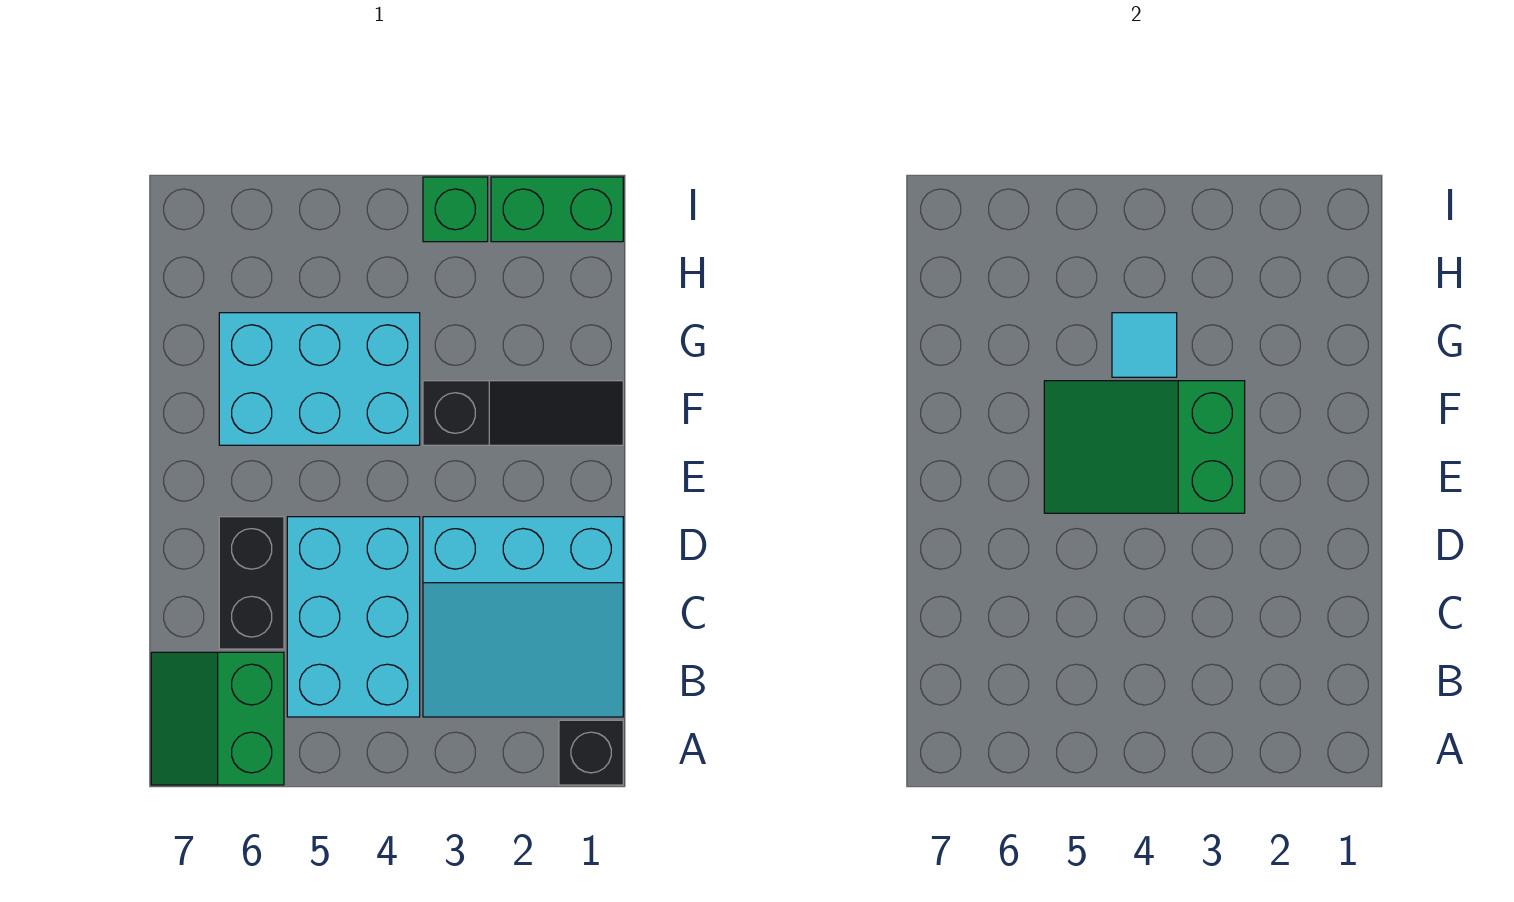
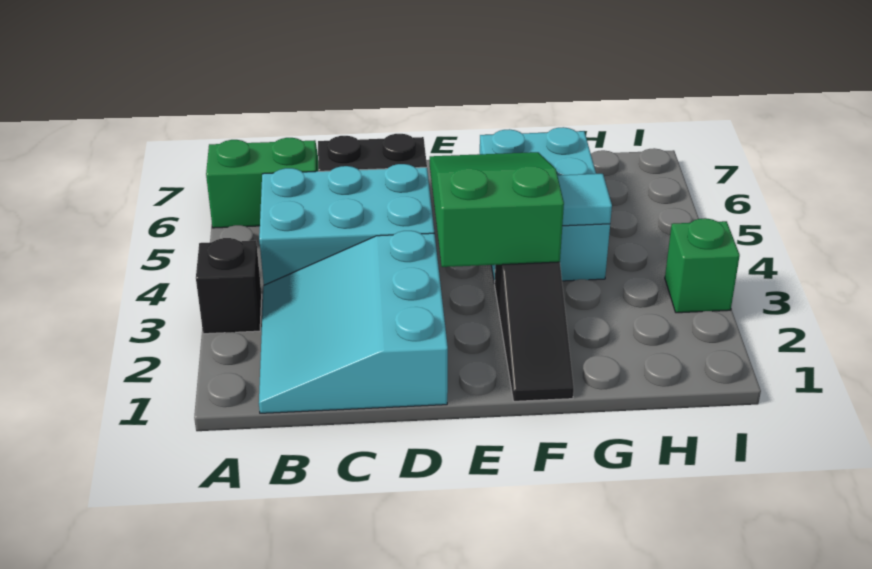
black 1x1 brick [559,720,623,785] -> black 1x1 brick moved to [196,238,262,334]
green 1x2 brick [491,177,623,242] -> none

